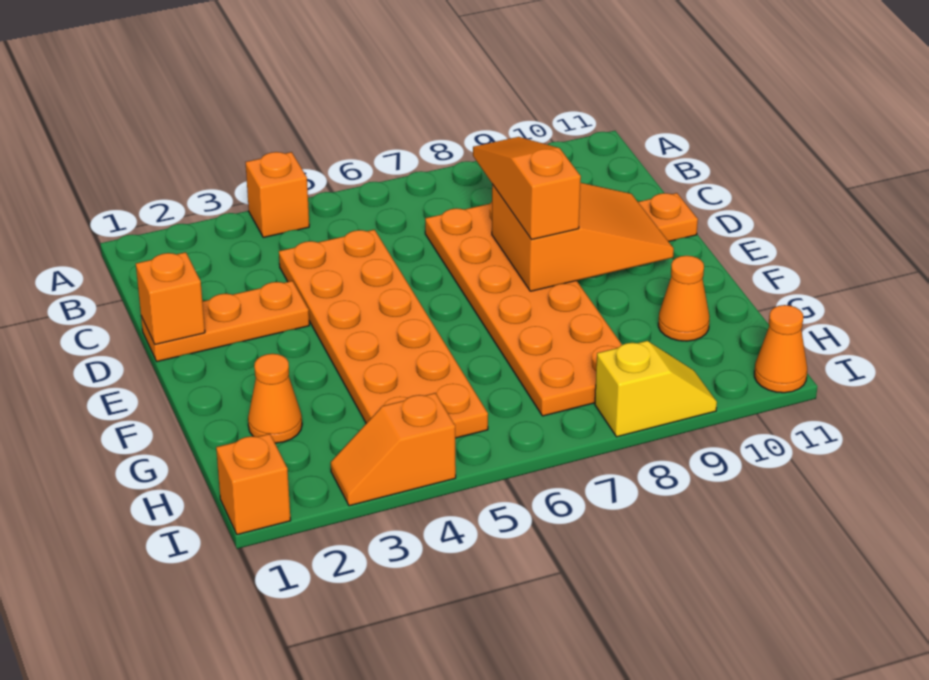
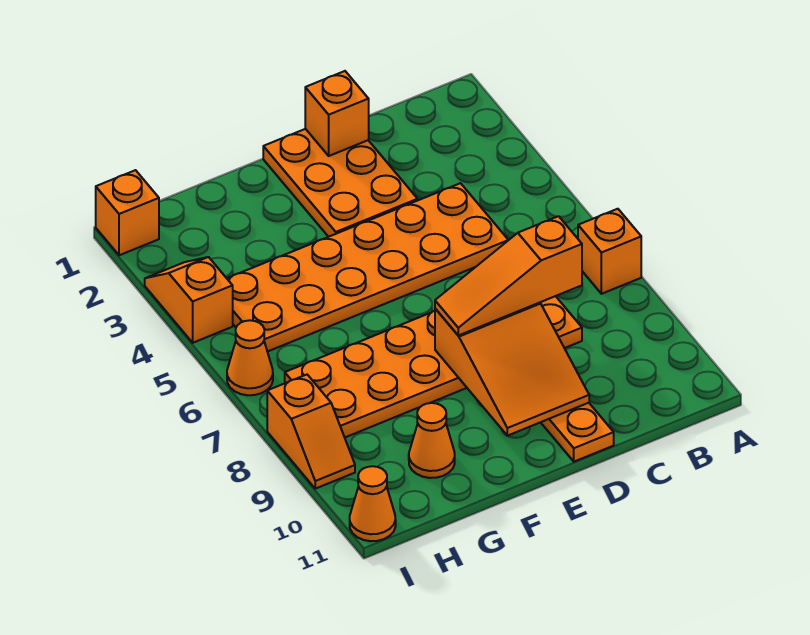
orange 1x1 brick [245,152,309,237] -> orange 1x1 brick moved to [578,209,641,294]
orange 1x3 slope [473,137,581,240] -> orange 1x3 slope turned to [435,216,582,335]
orange 1x3 plate [141,281,309,361] -> orange 2x3 plate [263,129,418,237]
orange 1x1 cone [248,354,302,443] -> orange 1x1 cone moved to [227,320,273,395]
yellow 1x2 slope [595,341,717,437] -> orange 1x2 slope [267,375,355,489]

